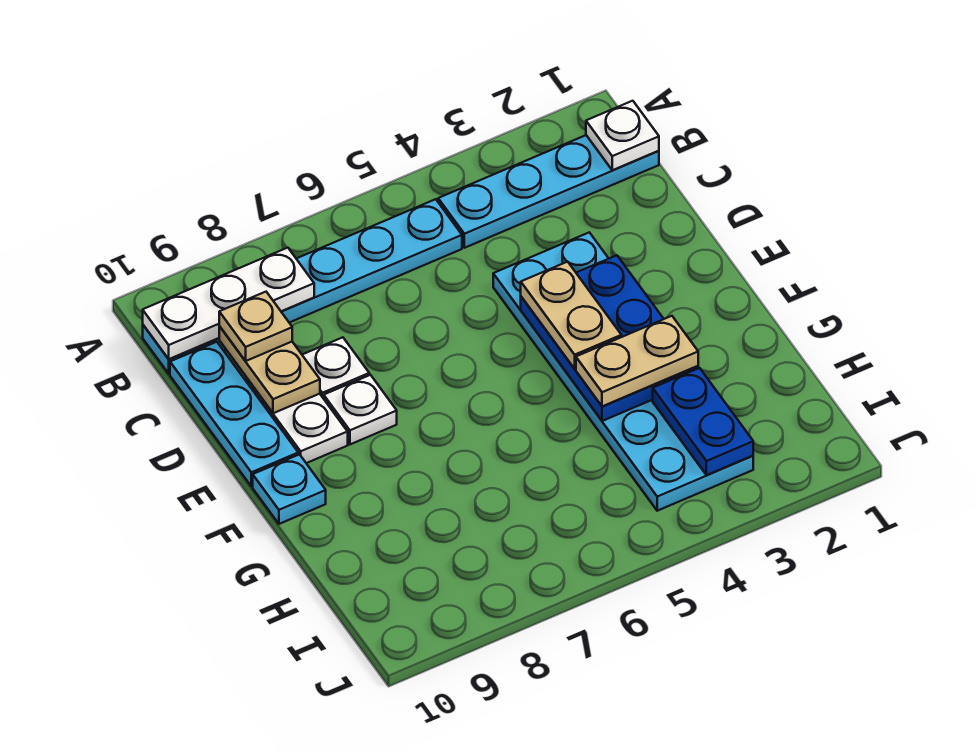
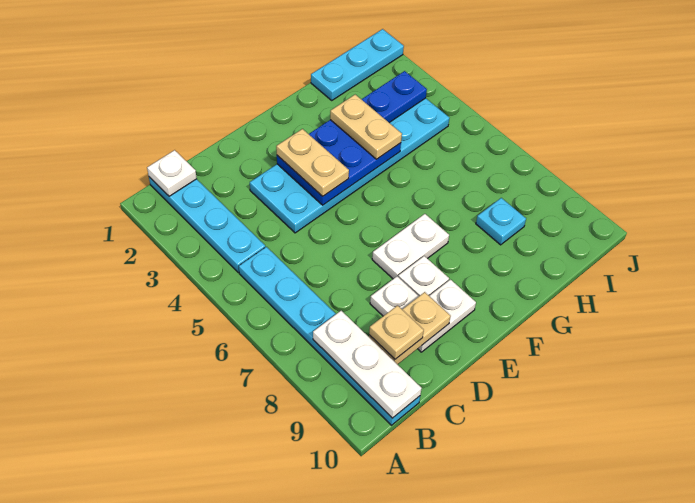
cyan 1x3 plate [170,342,298,486] -> cyan 1x3 plate moved to [311,29,404,100]
tan 1x2 plate [521,262,621,369] -> tan 1x2 plate turned to [276,129,349,196]
none -> white 1x2 plate [372,214,449,279]
cyan 1x1 plate [253,454,326,524] -> cyan 1x1 plate moved to [476,198,526,245]

